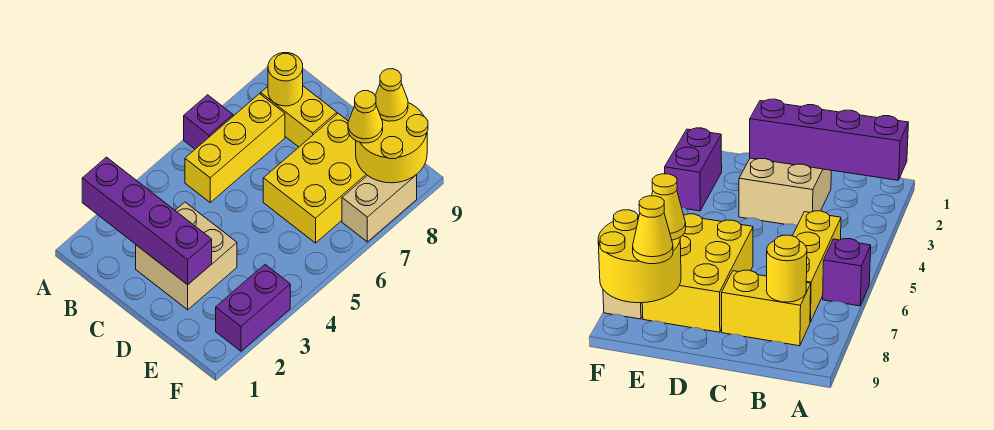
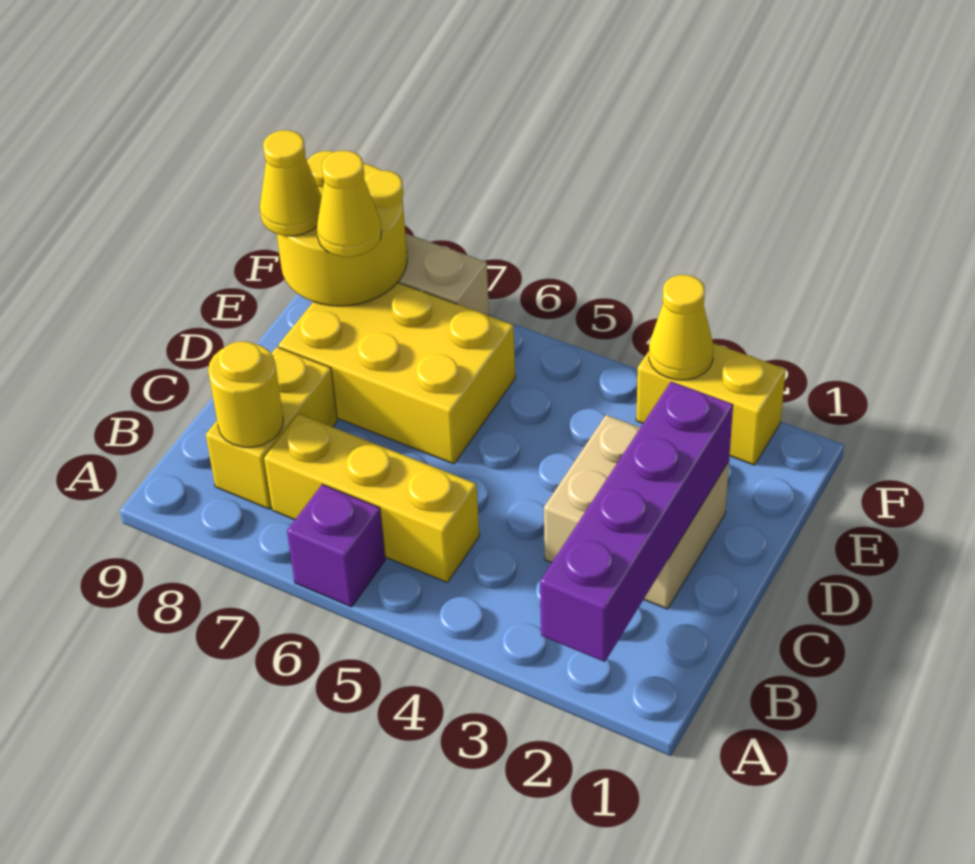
purple 1x2 brick [216,265,290,351] -> yellow 1x2 brick [636,343,786,465]
none -> yellow 1x1 cone [649,275,713,380]

